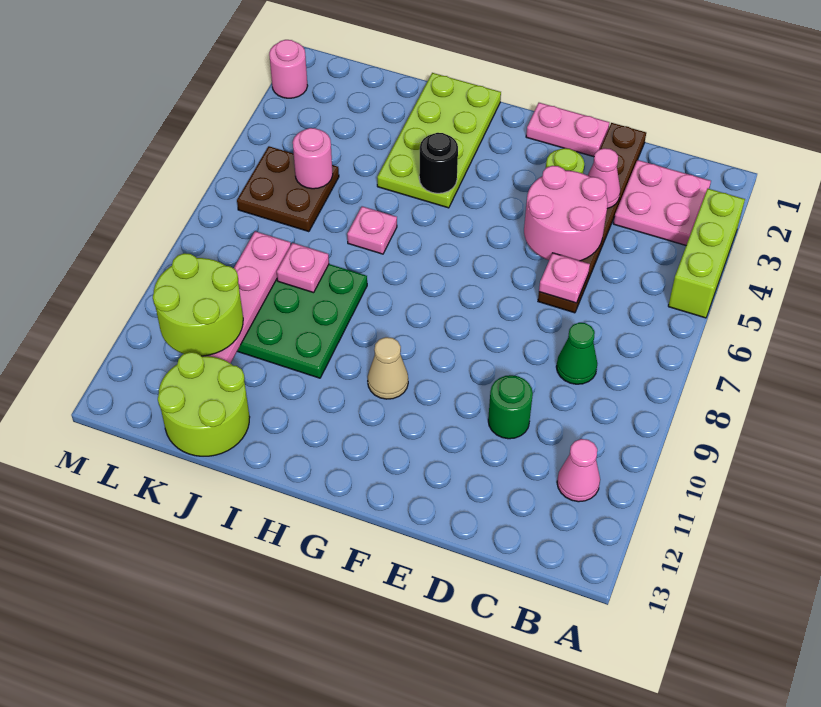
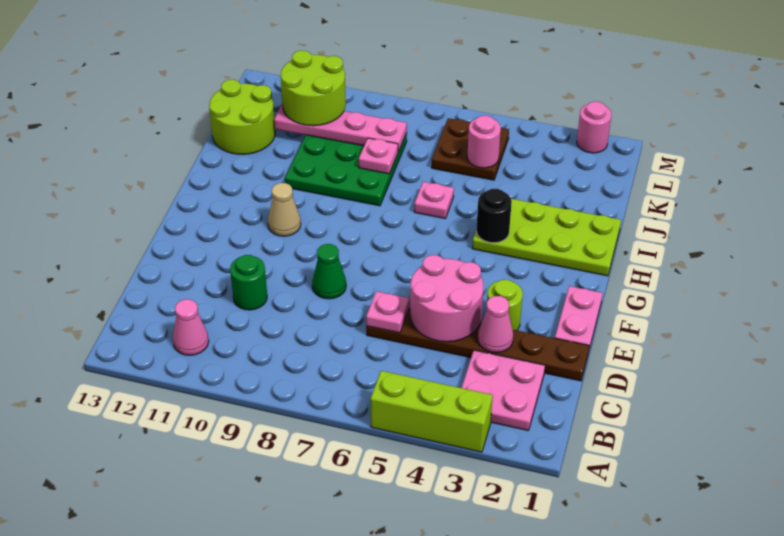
green 1x1 cone [556,323,597,384] -> green 1x1 cone moved to [312,244,346,299]

